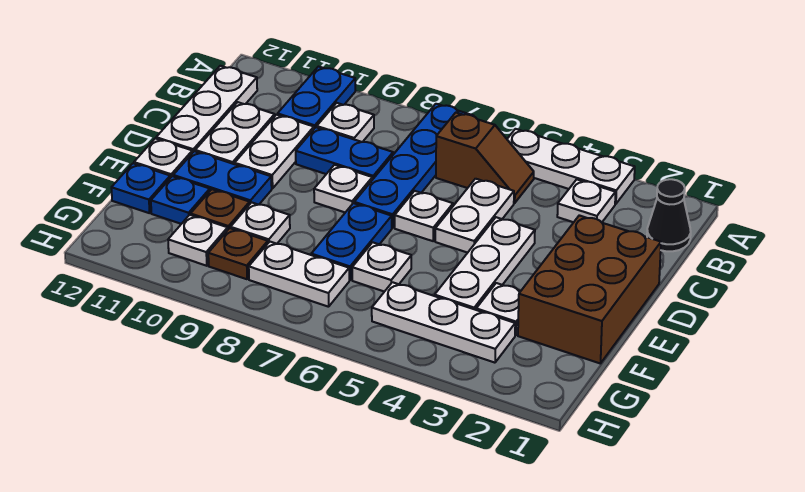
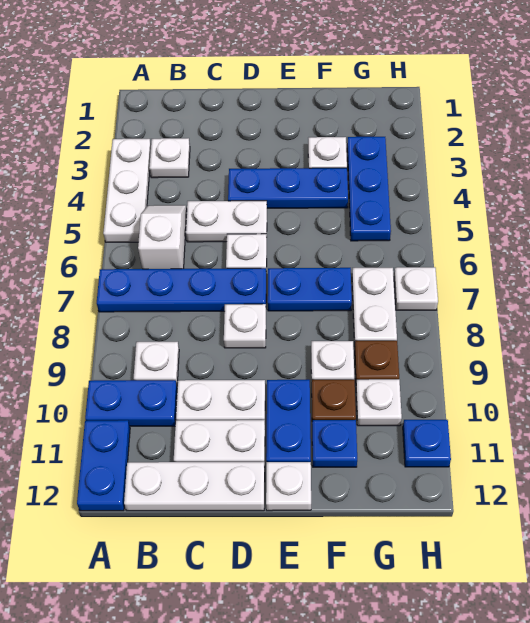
black 1x1 cone [647,179,691,251] -> none
brown 1x2 slope [436,113,534,203] -> white 1x2 slope [138,205,187,269]
blue 1x2 plate [296,127,393,180] -> blue 1x2 plate moved to [77,420,130,511]
brown 2x3 brick [518,215,661,364] -> none
white 1x3 plate [435,217,535,310] -> blue 1x3 plate [228,168,348,208]
white 1x1 plate [352,242,411,292] -> white 1x1 plate moved to [394,267,438,310]
blue 1x1 plate [111,163,170,213] -> blue 1x1 plate moved to [403,420,451,467]
white 1x3 plate [372,282,515,363] -> blue 1x3 plate [347,137,391,241]

